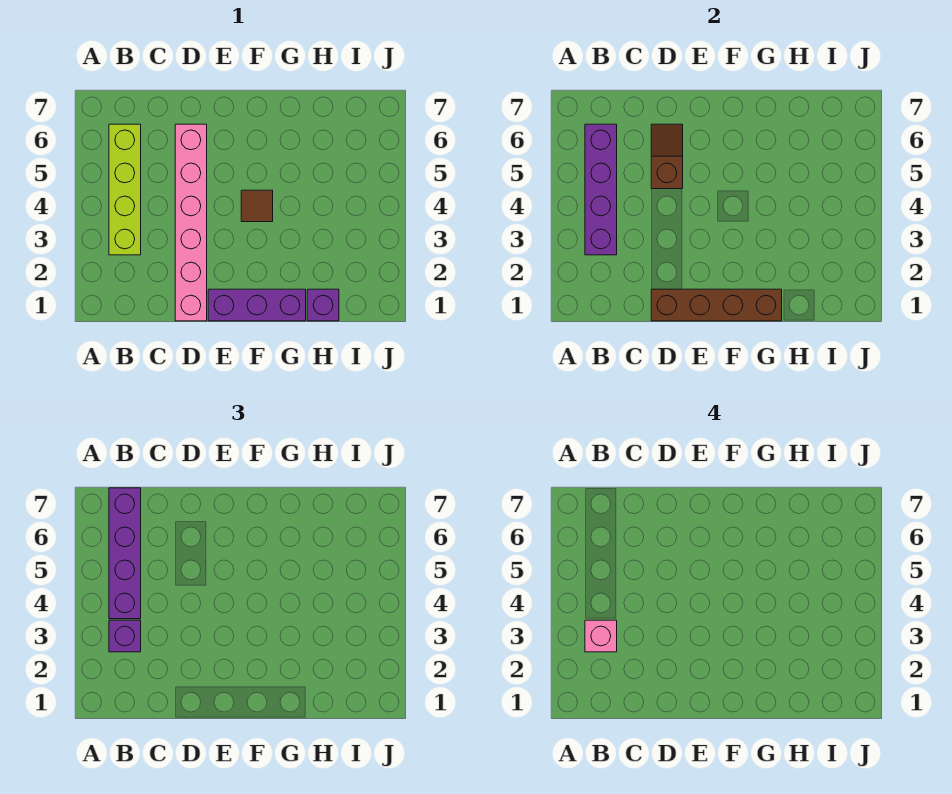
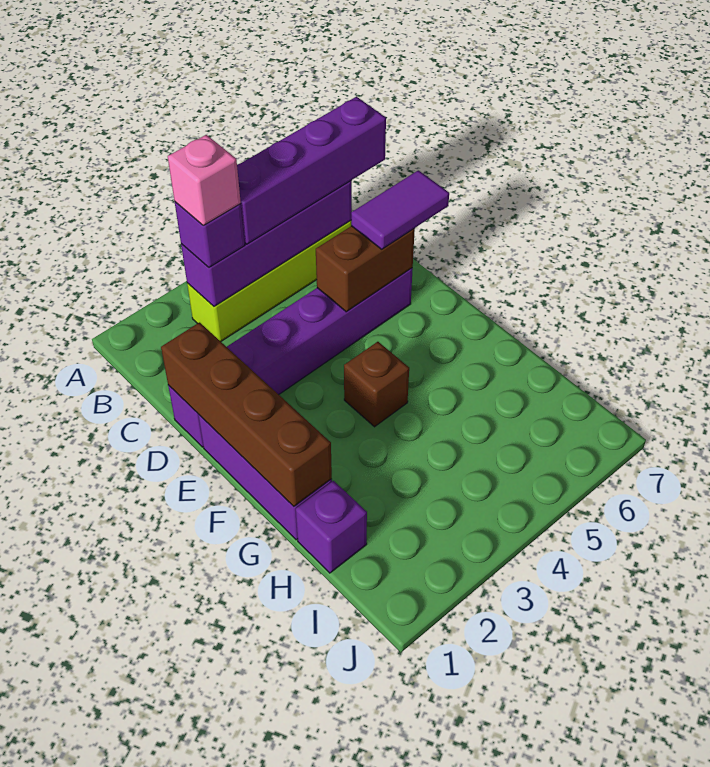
pink 1x6 brick [175,124,207,321] -> purple 1x6 brick [168,268,413,447]
brown 1x2 slope [651,124,683,189] -> brown 1x2 brick [316,226,415,312]
none -> purple 1x2 tile [351,170,449,249]
brown 1x1 tile [241,190,273,222] -> brown 1x1 brick [344,342,409,427]

